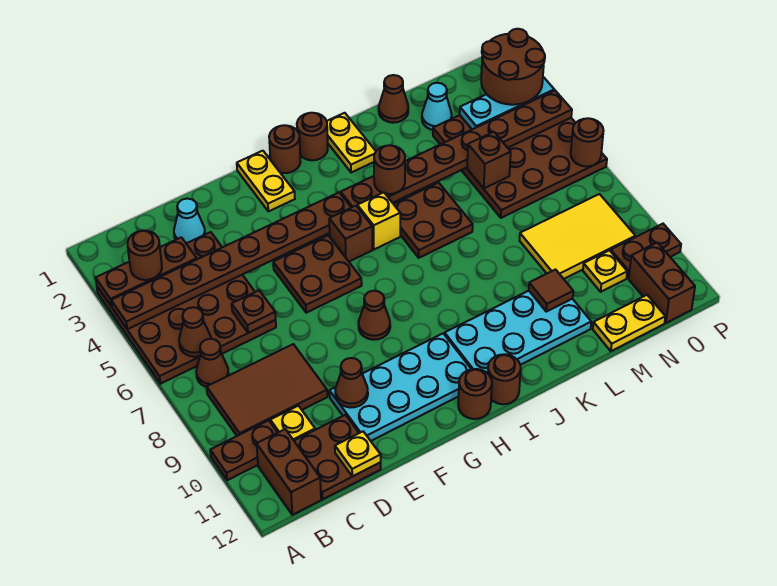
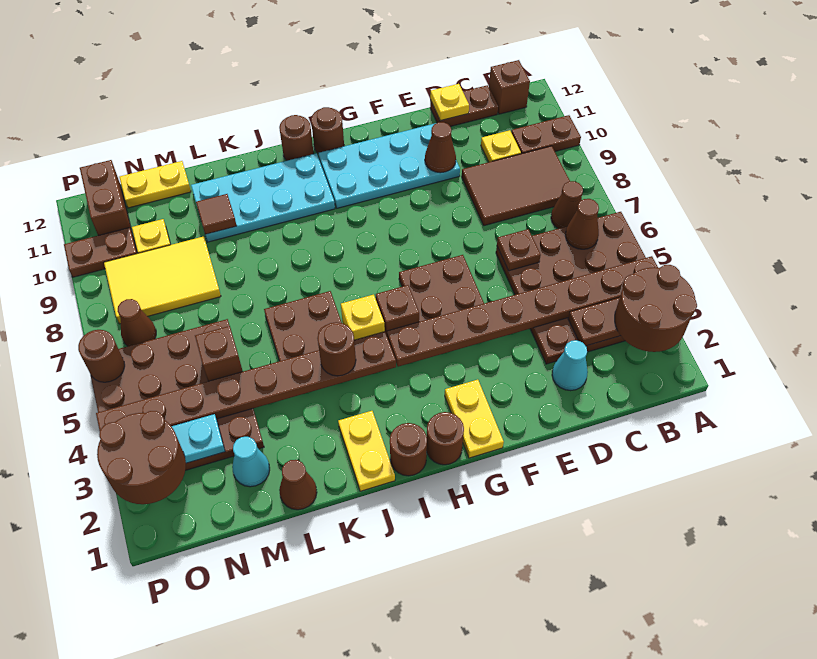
brown 1x1 round brick [128,231,162,280] -> brown 2x2 round brick [615,265,697,352]
brown 1x2 brick [257,429,321,515] -> brown 1x1 brick [489,60,530,114]
brown 2x2 plate [294,415,381,499] -> brown 1x2 plate [430,85,498,127]
brown 1x1 cone [359,291,390,340] -> brown 1x1 cone moved to [118,299,156,346]

